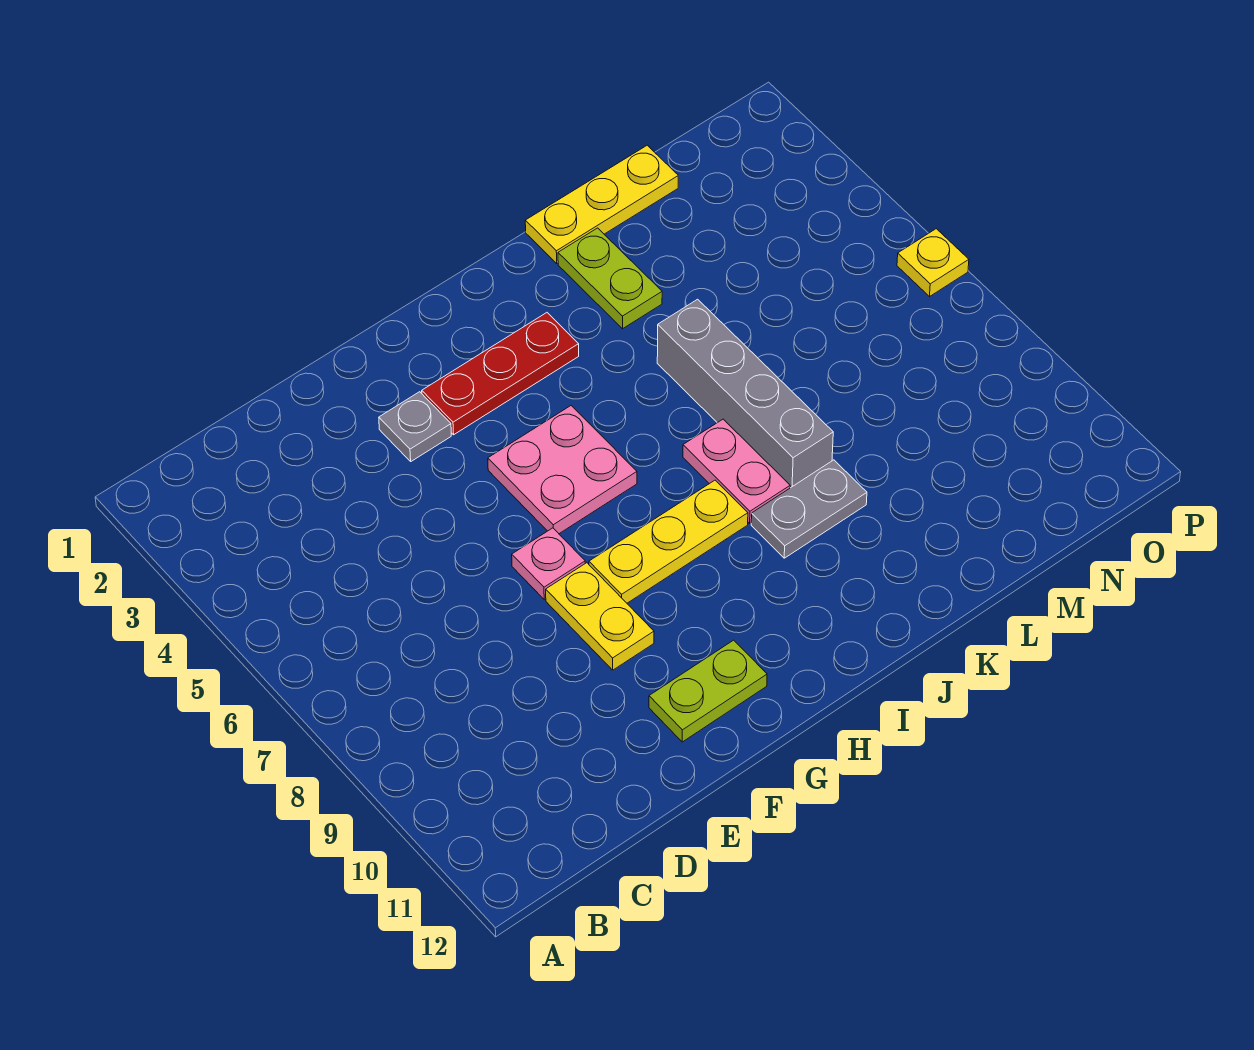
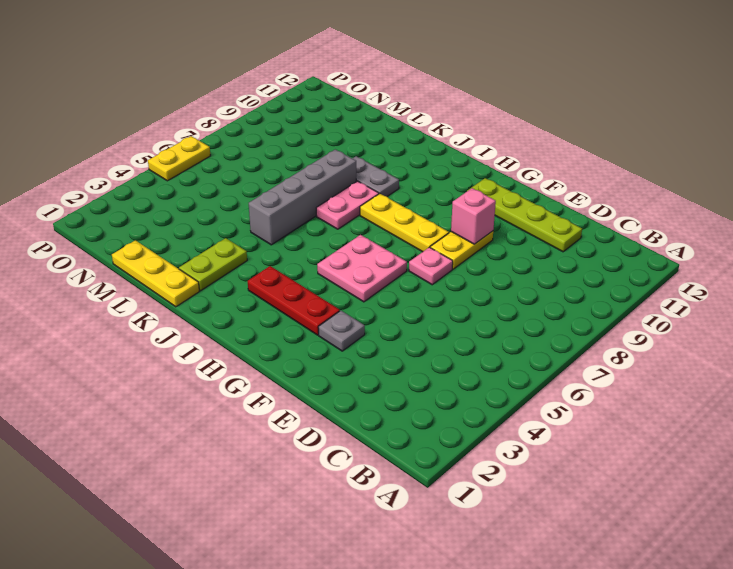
none -> pink 1x1 brick [451,188,496,244]
lime 1x2 plate [649,640,767,742] -> lime 1x4 plate [467,178,582,252]
yellow 1x1 plate [897,229,969,296] -> yellow 1x2 plate [148,136,210,181]

